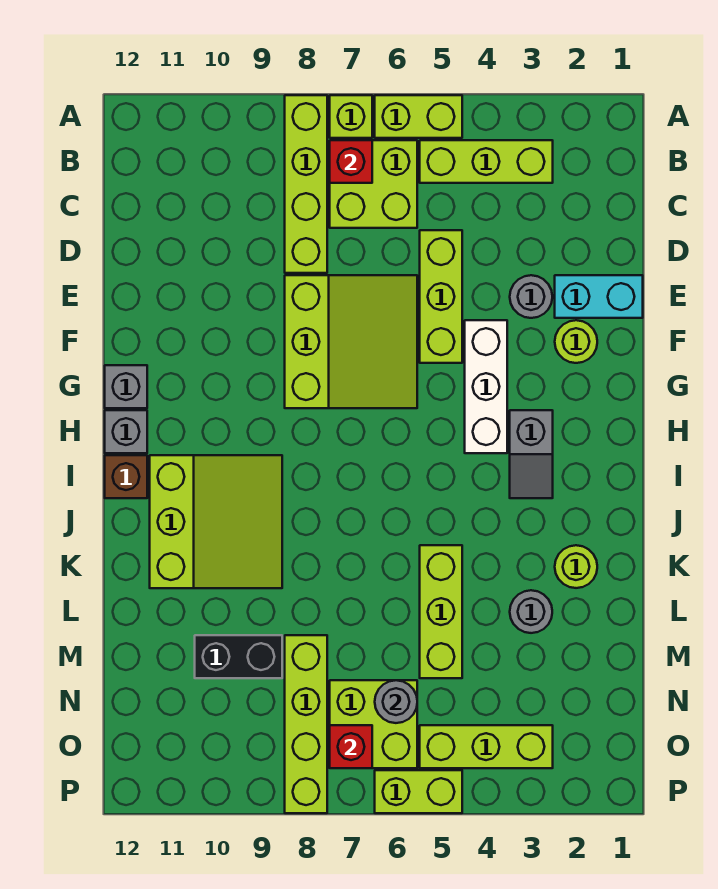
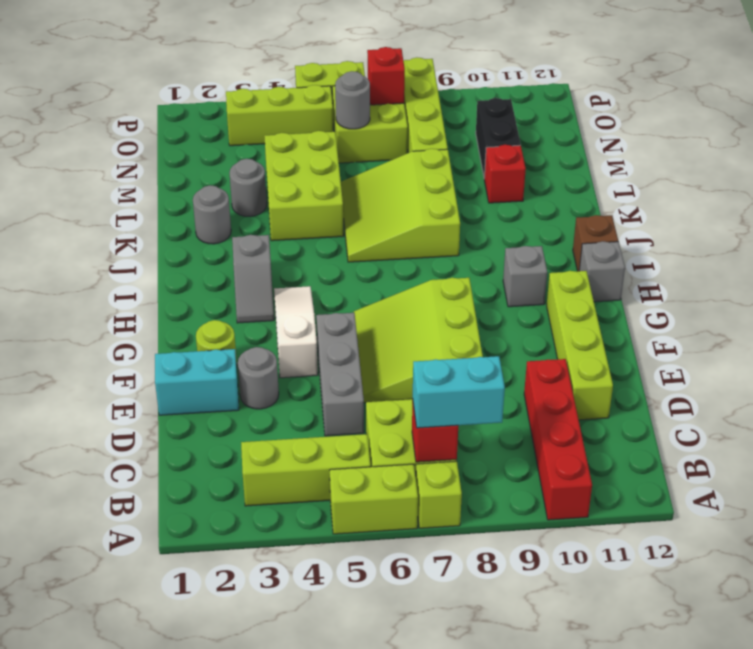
lime 1x4 brick [285,95,327,273] -> lime 1x4 brick moved to [547,271,613,420]
none -> red 1x4 brick [524,359,592,520]
none -> cyan 1x2 brick [413,356,505,428]
lime 1x3 brick [420,230,462,363] -> grey 1x3 brick [316,313,364,436]
white 1x3 brick [465,320,507,453] -> white 1x3 slope [274,286,318,378]
grey 1x1 brick [105,365,147,408] -> grey 1x1 brick moved to [503,246,547,307]
grey 1x2 slope [510,410,553,498] -> grey 1x2 slope turned to [232,235,274,323]
lime 3x3 slope [150,455,282,588] -> lime 3x3 slope moved to [341,149,460,262]
lime 1x1 round brick [555,545,597,588] -> grey 1x1 round brick [193,185,231,244]
lime 1x3 brick [420,545,462,678] -> lime 2x3 brick [264,131,344,241]
none -> red 1x1 brick [484,145,526,203]
black 1x2 brick [195,635,282,678] -> black 1x2 brick turned to [476,98,521,177]

